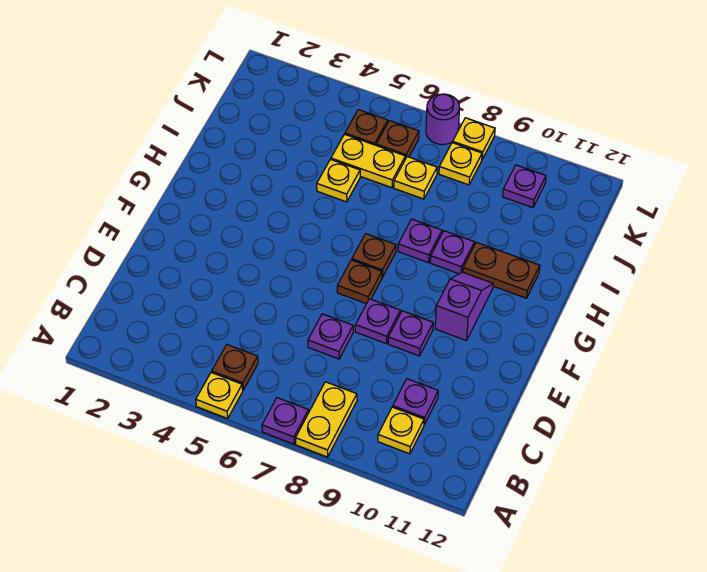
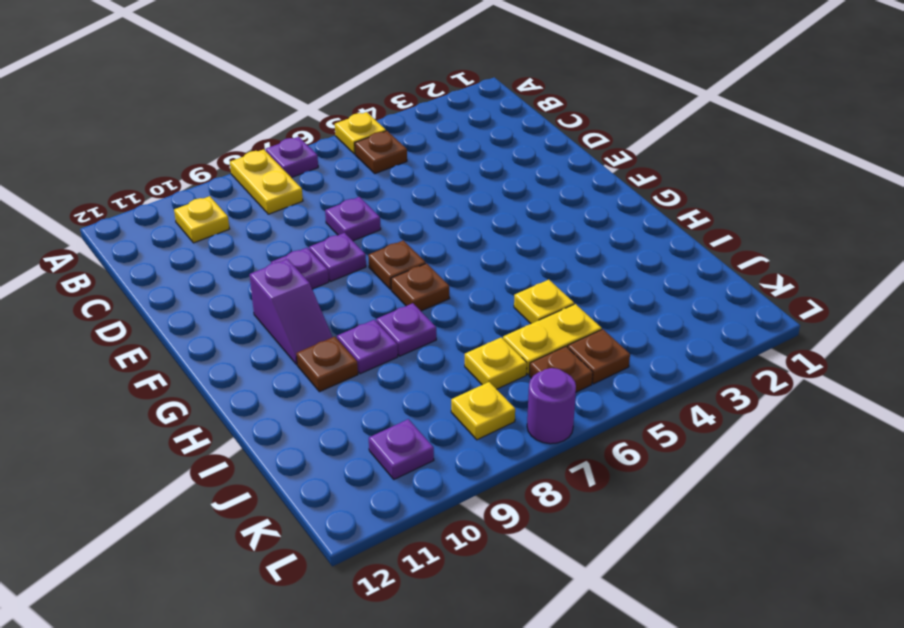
purple 1x1 plate [393,379,438,425] -> none
brown 1x2 plate [463,242,540,298] -> brown 1x1 plate [296,337,358,392]
yellow 1x1 plate [453,118,495,159] -> none

